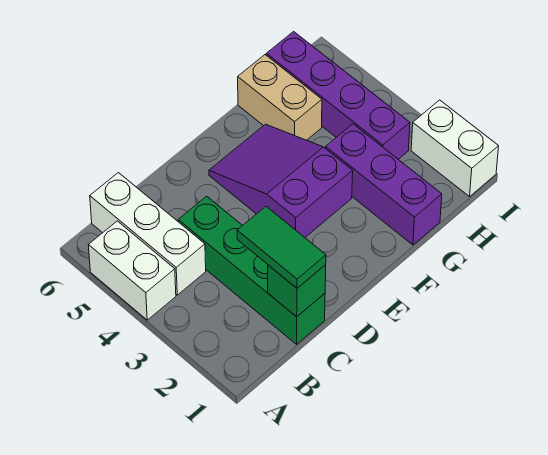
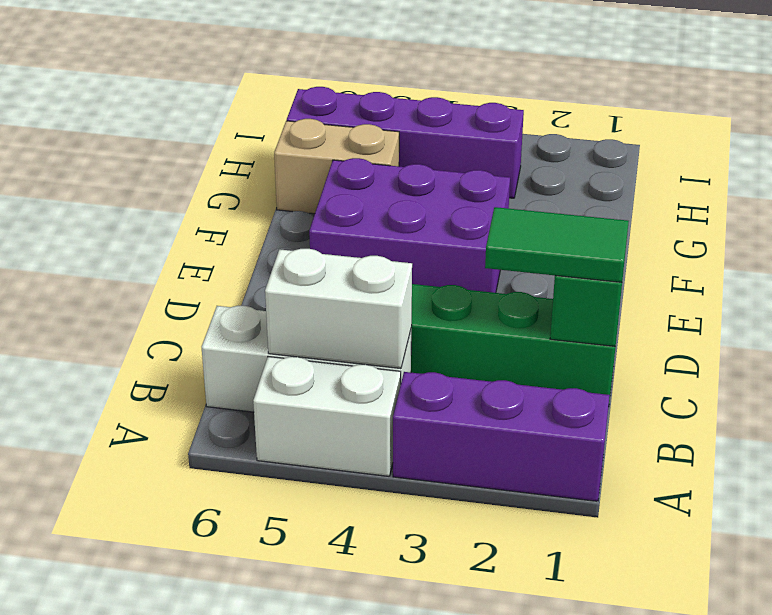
purple 2x3 slope [209,124,353,237] -> purple 2x3 brick [309,158,510,293]
purple 1x3 brick [326,124,442,245] -> purple 1x3 brick moved to [393,372,610,501]
white 1x2 brick [411,100,499,197] -> white 1x2 brick moved to [265,249,412,369]

